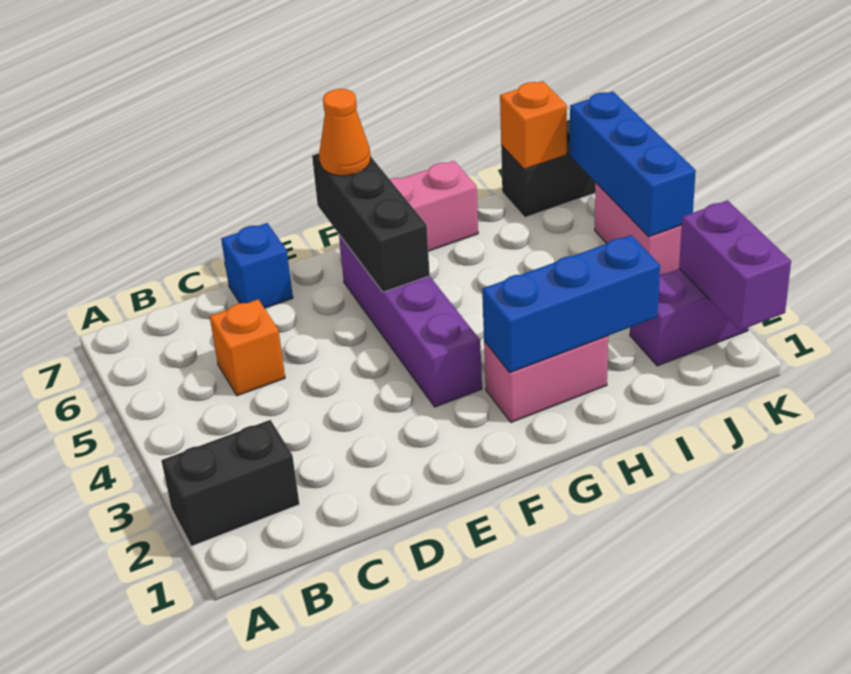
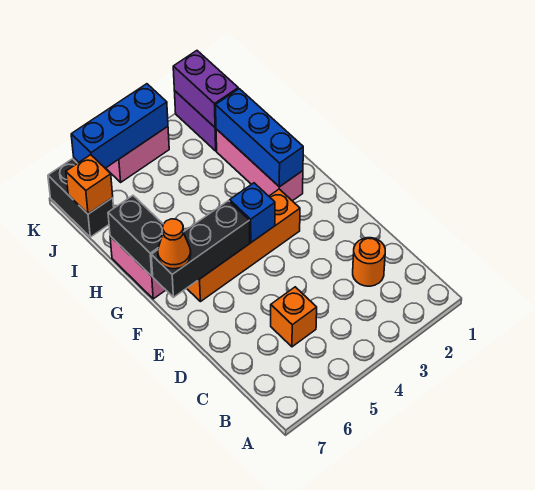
black 1x2 brick [161,420,299,546] -> black 1x2 brick moved to [108,196,163,276]
none -> orange 1x1 round brick [353,238,385,286]
blue 1x1 brick [221,223,293,308] -> blue 1x1 brick moved to [230,183,275,242]
purple 1x4 brick [339,235,482,407] -> orange 1x4 brick [187,189,300,302]
pink 1x2 brick [484,336,608,422] -> pink 1x3 brick [216,129,303,201]
purple 1x2 brick [679,201,791,330] -> purple 1x2 brick turned to [173,51,238,128]

